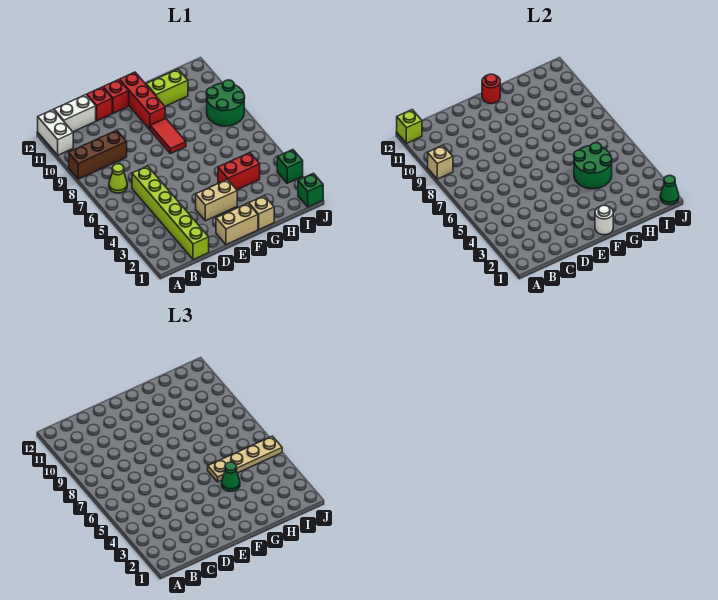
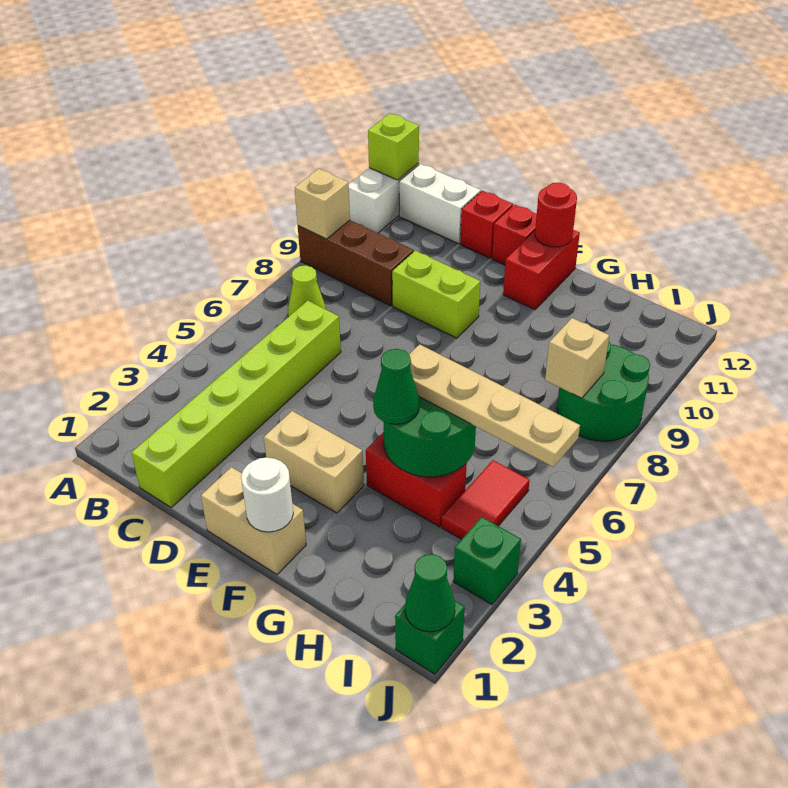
red 1x2 tile [150,118,186,154] -> red 1x2 tile moved to [442,460,530,539]
red 1x3 brick [120,72,165,130] -> red 1x2 brick [503,230,580,310]
tan 1x1 brick [249,196,274,229] -> tan 1x1 brick moved to [545,318,609,398]
lime 1x2 brick [146,69,188,106] -> lime 1x2 brick moved to [392,251,480,338]

